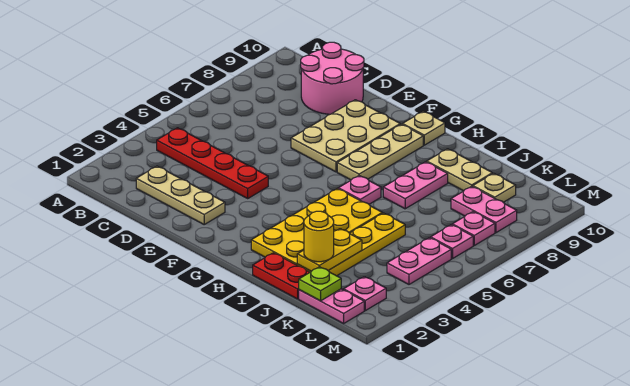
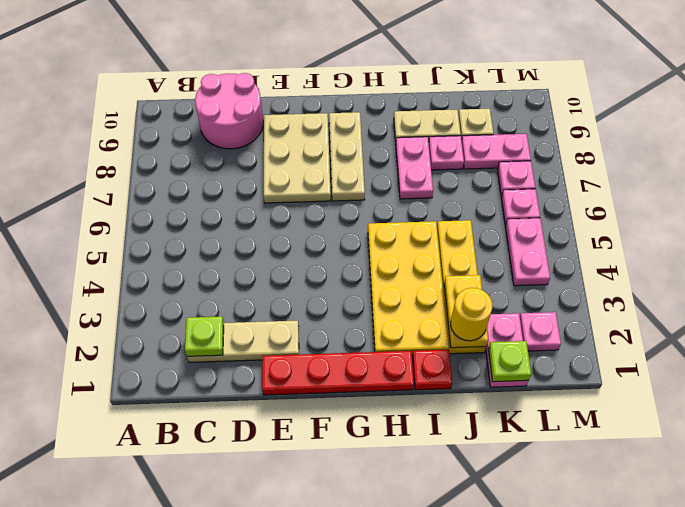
red 1x4 plate [157,128,268,198] -> red 1x4 plate moved to [262,351,414,395]
none -> lime 1x1 plate [185,316,224,356]
tan 1x1 plate [402,111,445,145] -> none
pink 1x1 plate [338,176,381,204] -> pink 1x1 plate moved to [429,136,464,170]
red 1x2 plate [253,253,310,299] -> red 1x1 plate [412,350,452,390]
pink 1x2 plate [299,289,364,323] -> pink 1x2 plate turned to [486,313,528,387]

